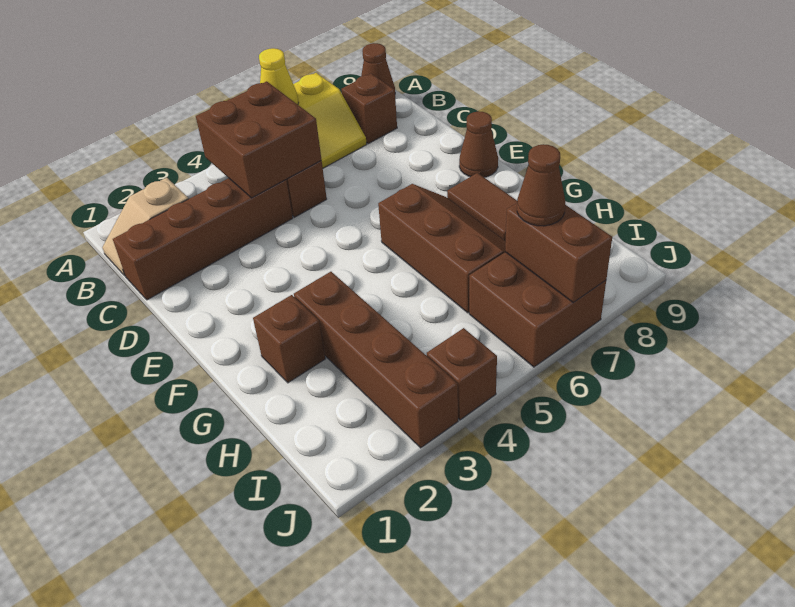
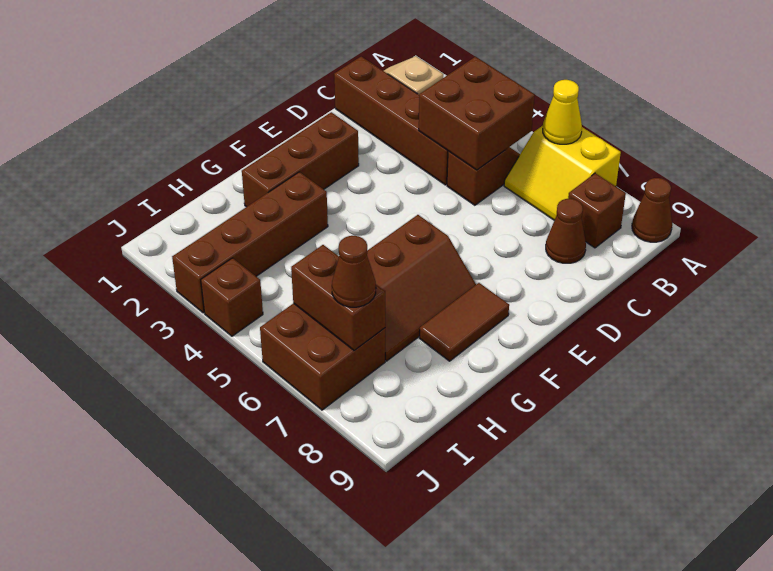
brown 1x1 cone [459,111,498,177] -> brown 1x1 cone moved to [546,199,586,263]
brown 1x1 brick [253,295,325,383] -> brown 1x3 brick [242,112,359,207]
brown 1x2 brick [505,203,612,303] -> brown 1x2 brick turned to [291,245,385,351]

